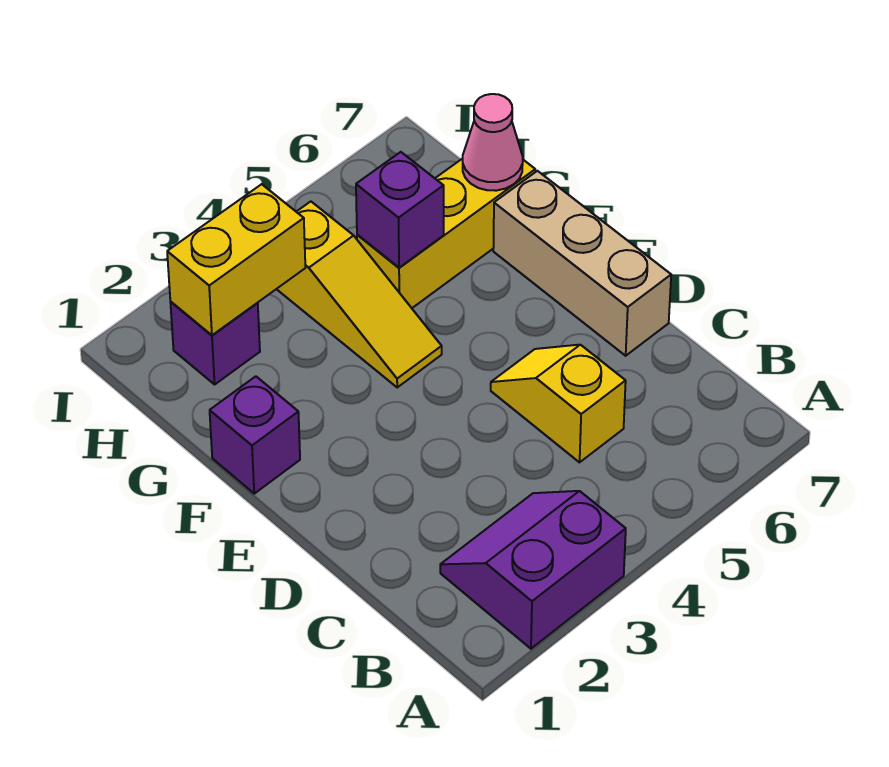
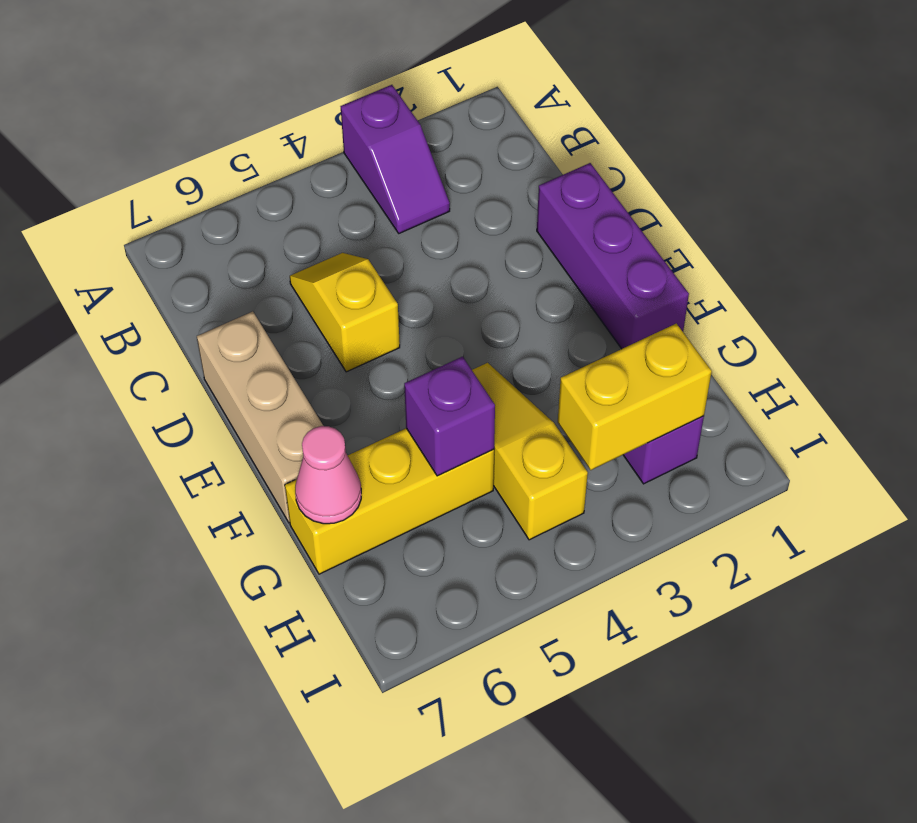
purple 2x2 slope [440,491,626,649] -> purple 1x2 slope [341,85,450,233]
yellow 1x2 slope [491,345,626,462] -> yellow 1x2 slope turned to [290,253,400,372]
purple 1x1 brick [210,376,300,494] -> purple 1x3 brick [537,163,689,349]

